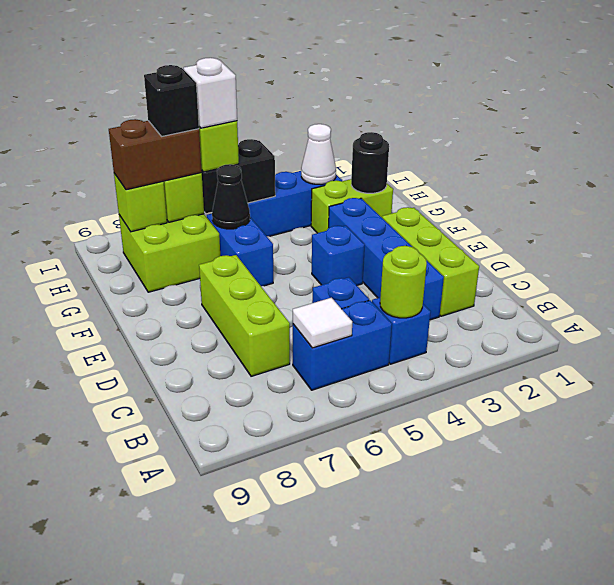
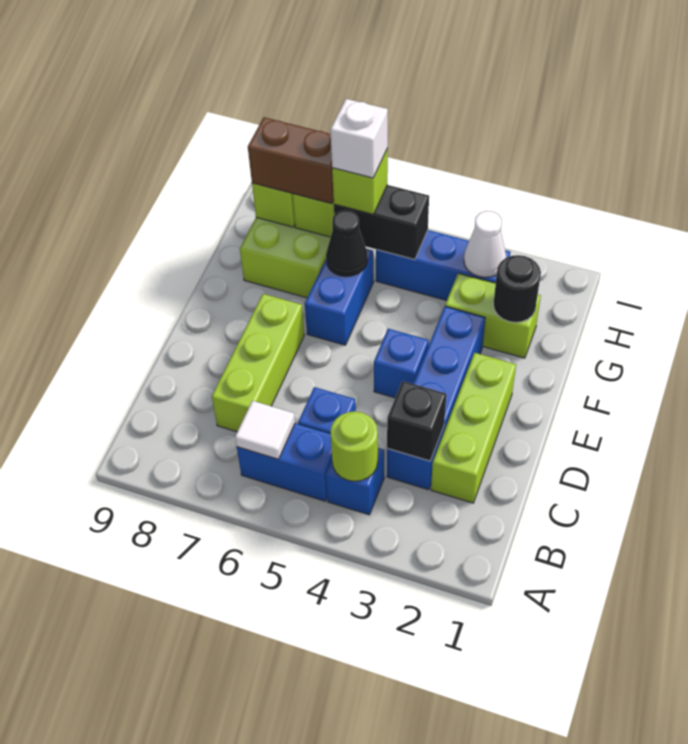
black 1x1 brick [144,65,199,136] -> black 1x1 brick moved to [387,381,446,461]

